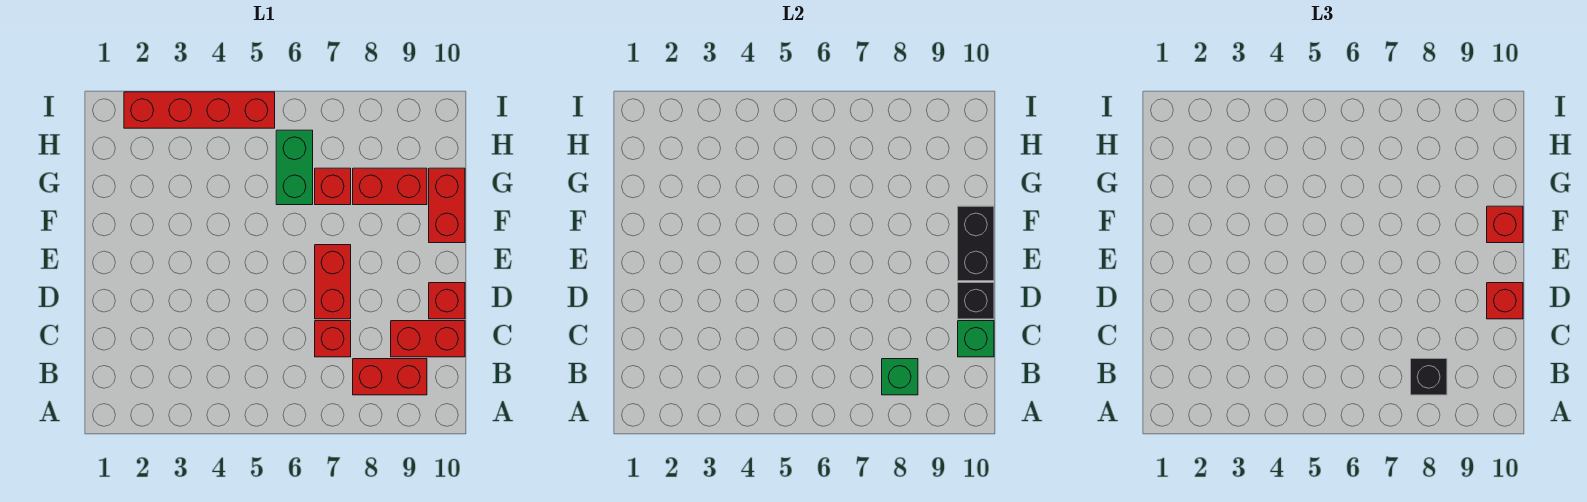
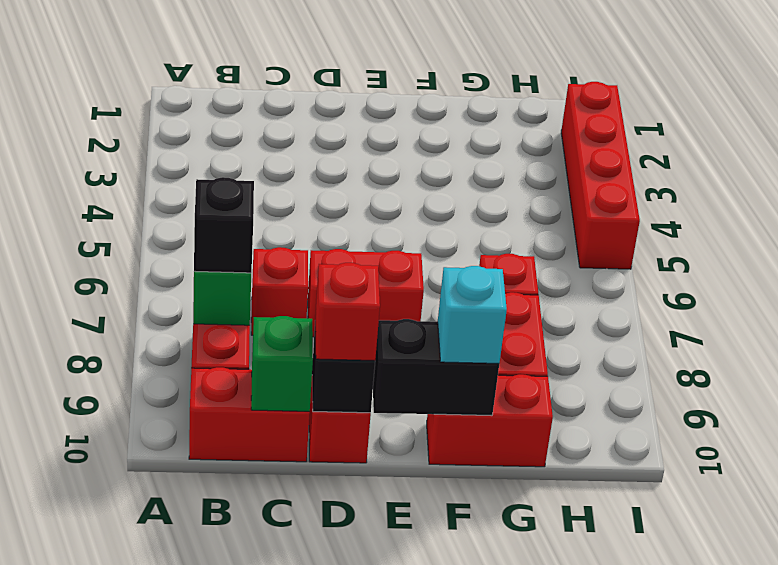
red 1x2 brick [391,321,465,357] -> red 1x2 brick turned to [189,367,310,462]
red 1x1 brick [1487,206,1523,243] -> cyan 1x1 brick [438,266,507,363]
green 1x2 brick [276,130,313,205] -> none

